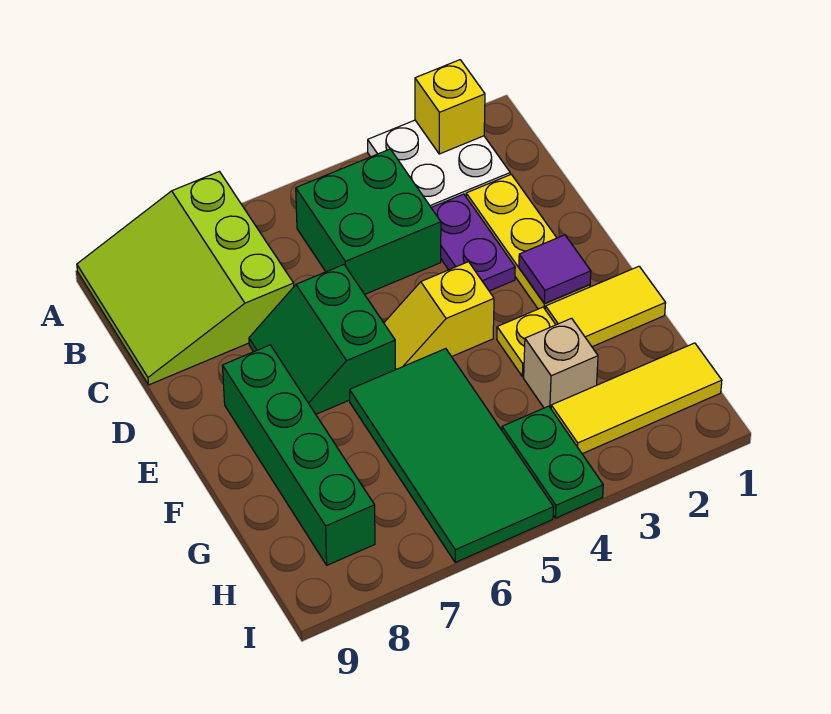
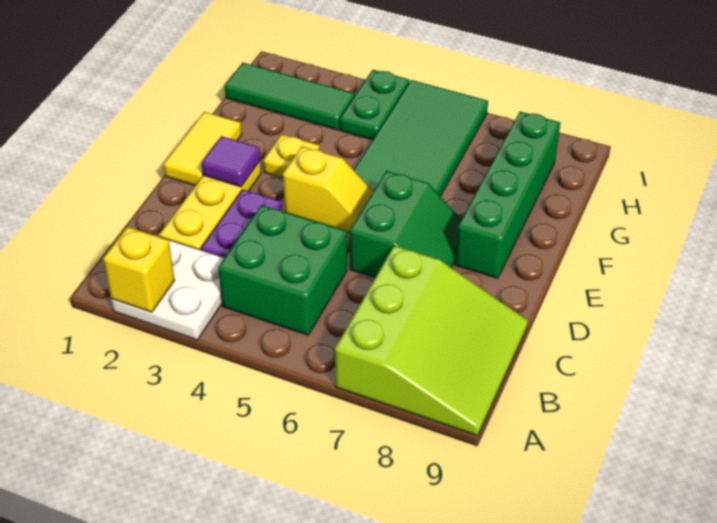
yellow 1x2 tile [545,266,666,347] -> yellow 1x2 tile turned to [163,112,242,186]
tan 1x1 brick [524,318,598,408] -> none
yellow 1x3 tile [551,343,722,454] -> green 1x3 tile [225,63,354,130]

